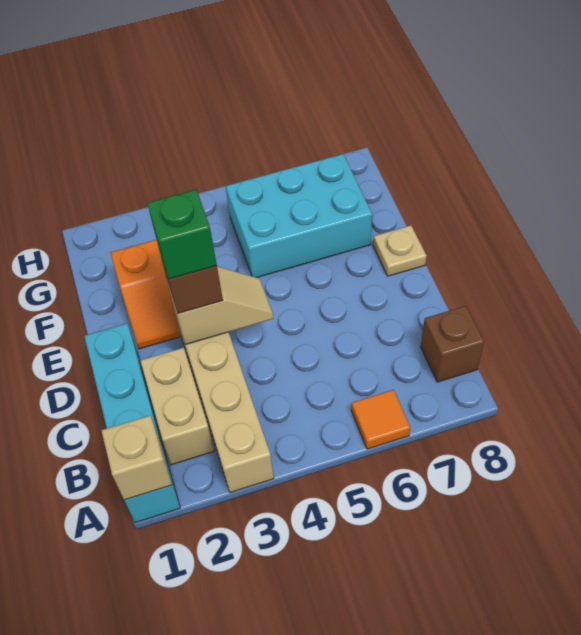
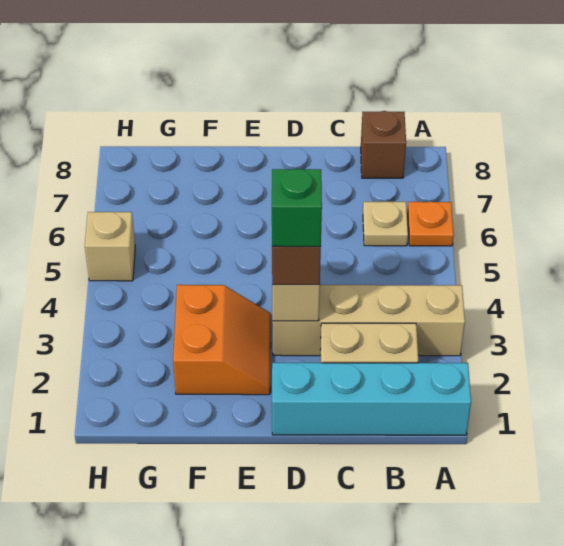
tan 1x1 brick [101,415,172,500] -> tan 1x1 brick moved to [85,212,135,281]
orange 1x1 tile [351,390,410,449] -> orange 1x1 plate [407,202,454,246]
tan 1x1 plate [373,225,426,276] -> tan 1x1 plate moved to [363,202,408,246]
cyan 2x3 brick [226,154,372,278] -> none

